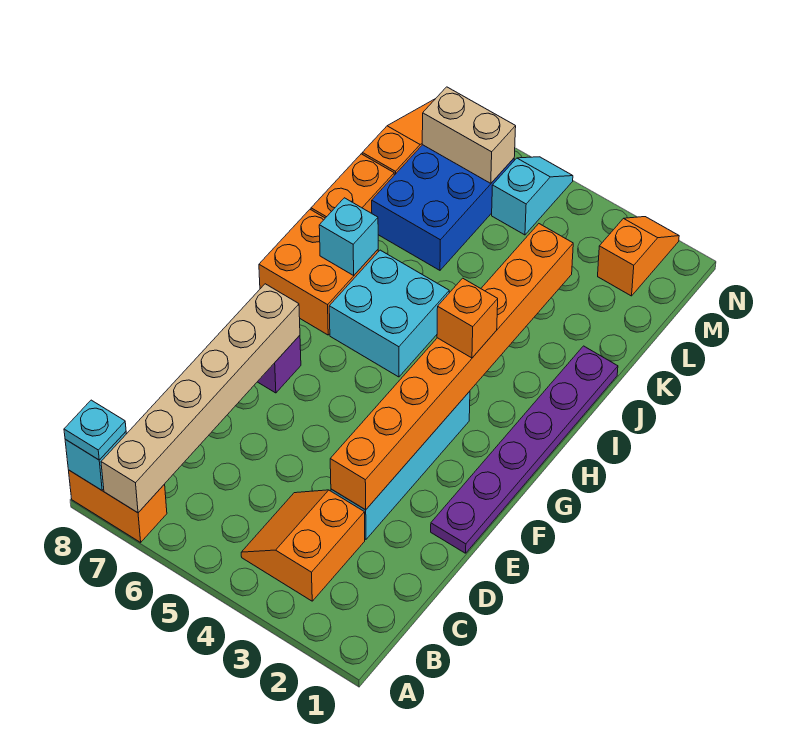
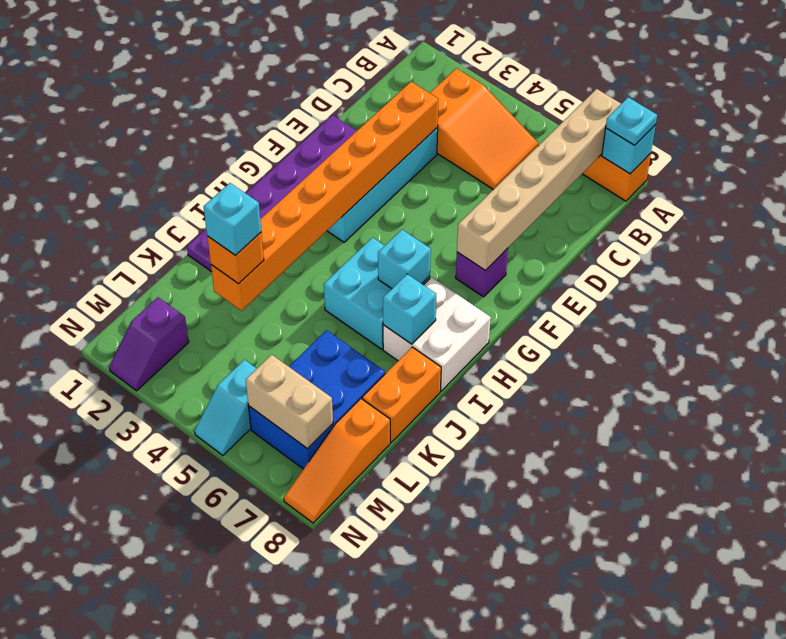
orange 2x2 slope [241,490,365,601] -> orange 2x3 slope [430,68,538,190]
orange 1x1 brick [437,278,498,358] -> orange 1x1 brick moved to [207,233,264,284]
none -> cyan 1x1 brick [378,230,431,289]
orange 2x2 brick [259,210,378,335] -> white 2x2 brick [383,277,491,391]
none -> cyan 1x1 brick [204,183,261,255]
orange 1x2 slope [598,217,679,296] -> purple 1x2 slope [109,297,189,391]

